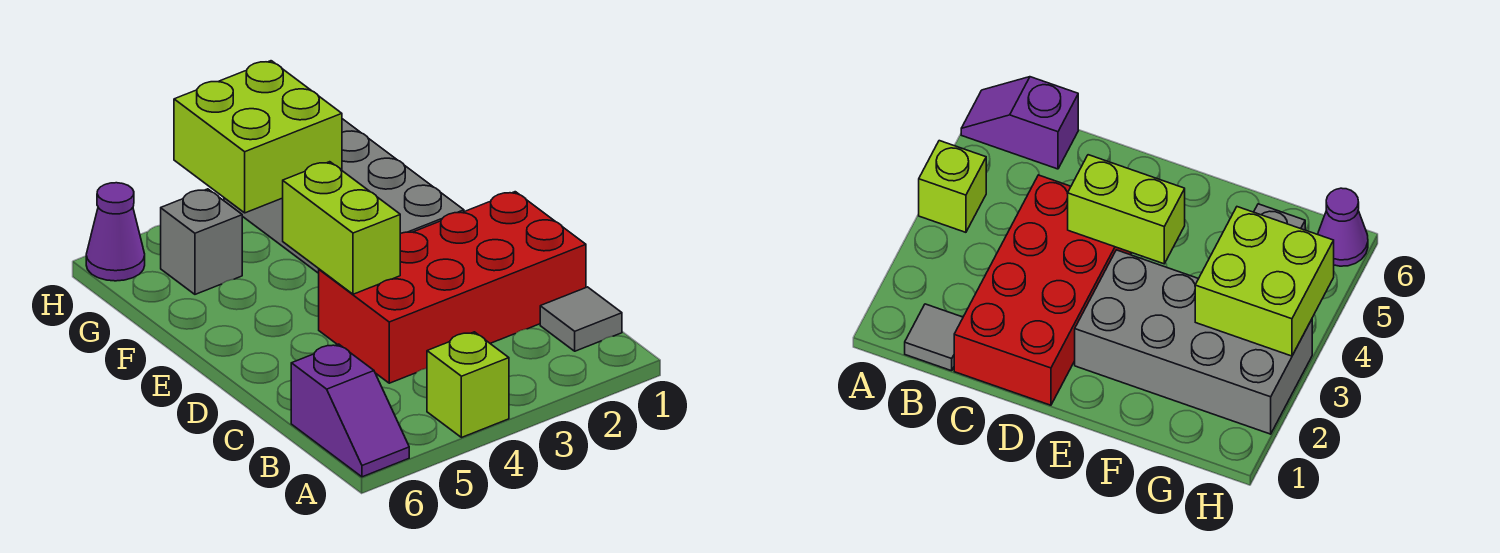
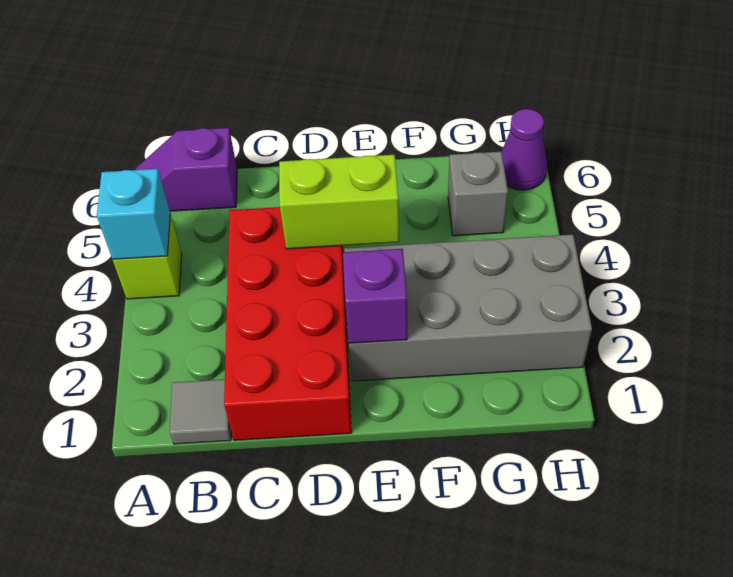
none -> cyan 1x1 brick [97,169,170,259]
none -> purple 1x1 brick [343,249,407,343]
lime 2x2 brick [174,61,342,213] -> none

